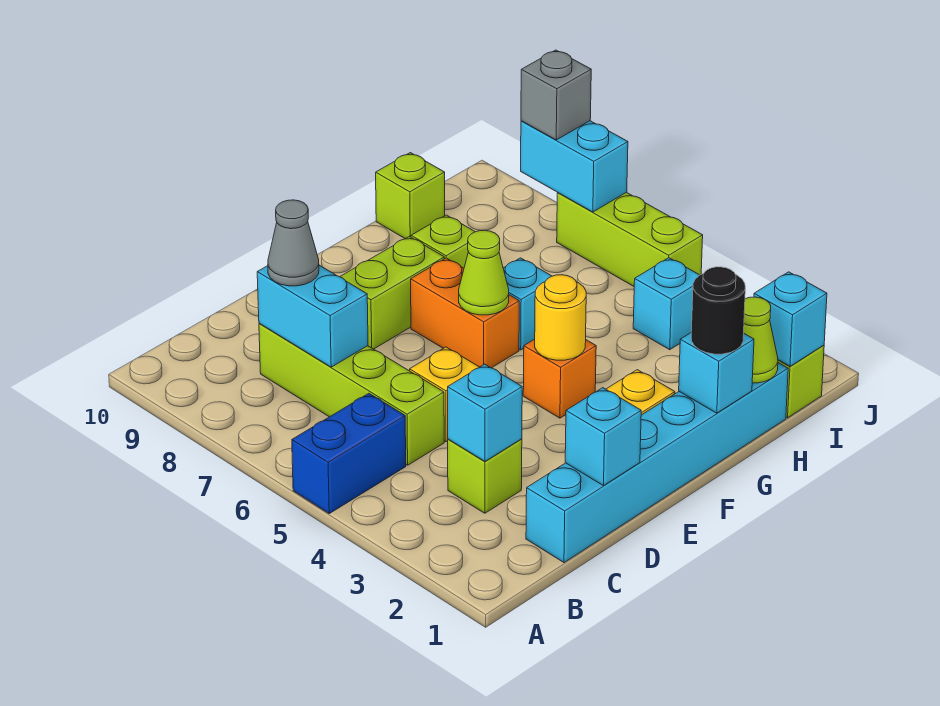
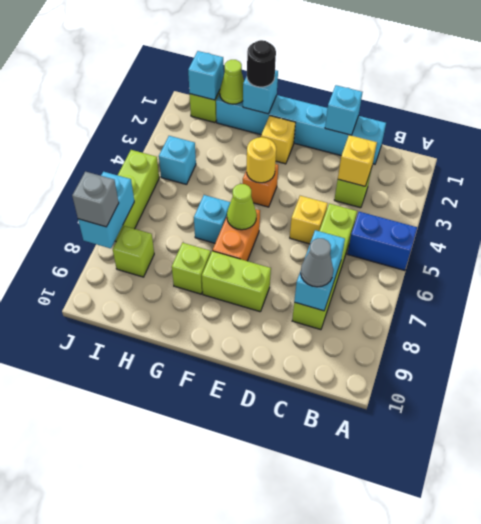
cyan 1x1 brick [448,364,522,461] -> yellow 1x1 brick [338,135,377,186]
lime 1x1 brick [376,153,445,239] -> lime 1x1 brick moved to [113,226,154,277]

